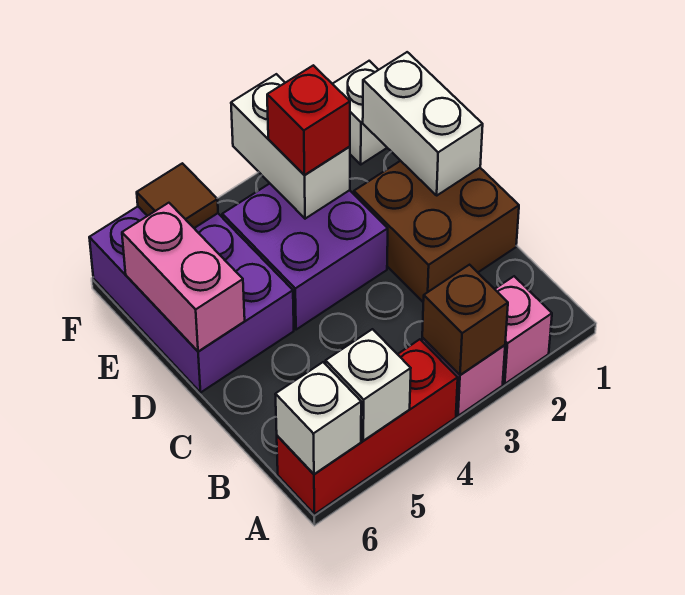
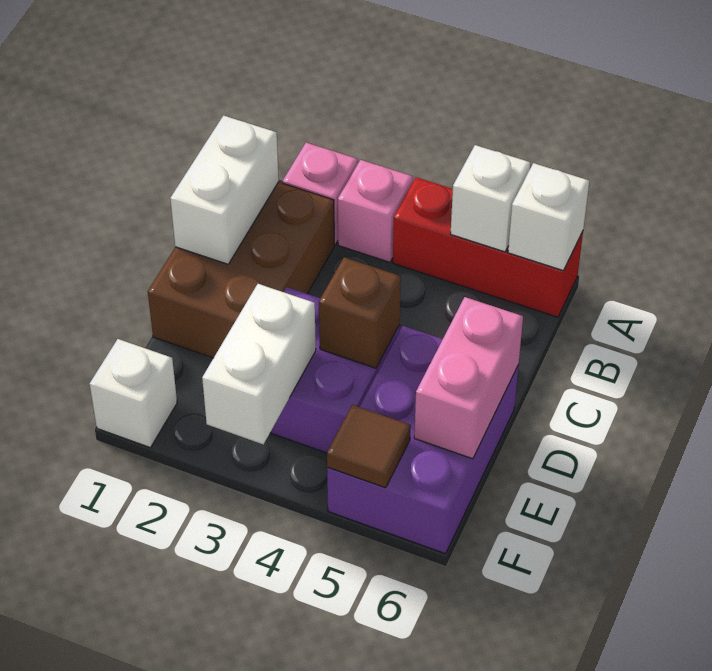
brown 1x1 brick [422,265,508,375] -> brown 1x1 brick moved to [319,257,401,368]
brown 2x2 brick [354,161,519,302] -> brown 2x3 brick [148,182,334,358]
white 1x2 brick [363,52,483,195] -> white 1x2 brick moved to [170,116,279,264]
red 1x1 brick [267,65,350,175] -> none

